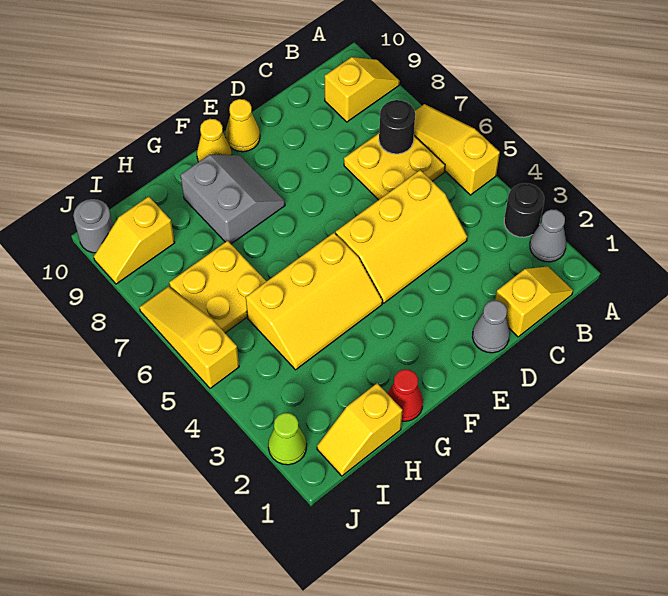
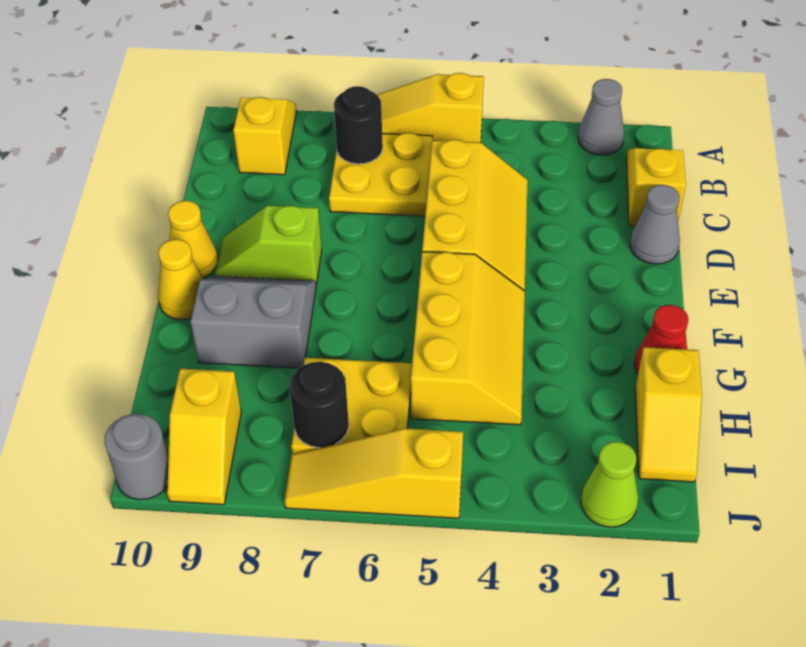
black 1x1 round brick [504,183,544,237] -> black 1x1 round brick moved to [290,362,349,448]
none -> lime 1x2 slope [215,206,322,285]

